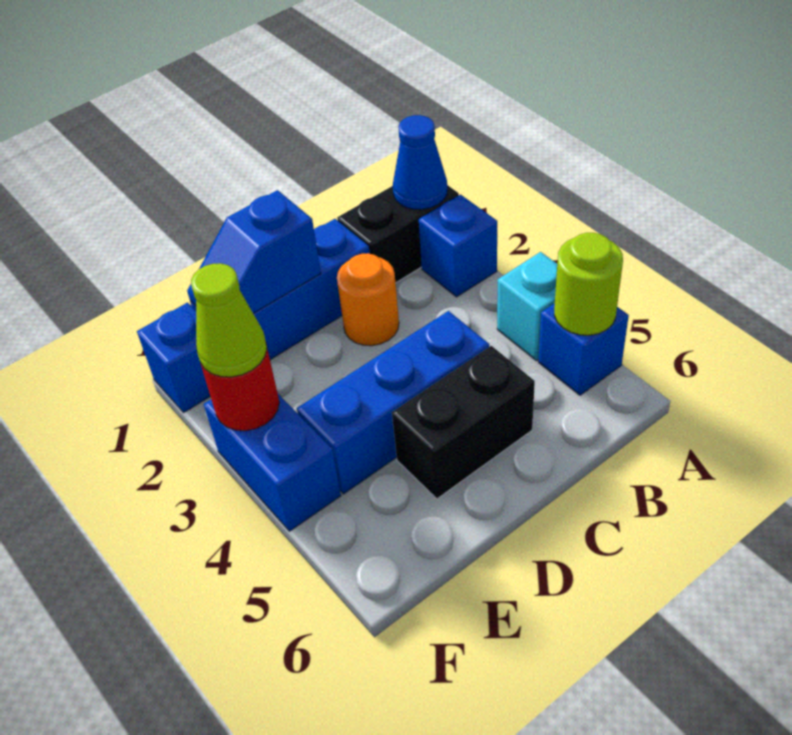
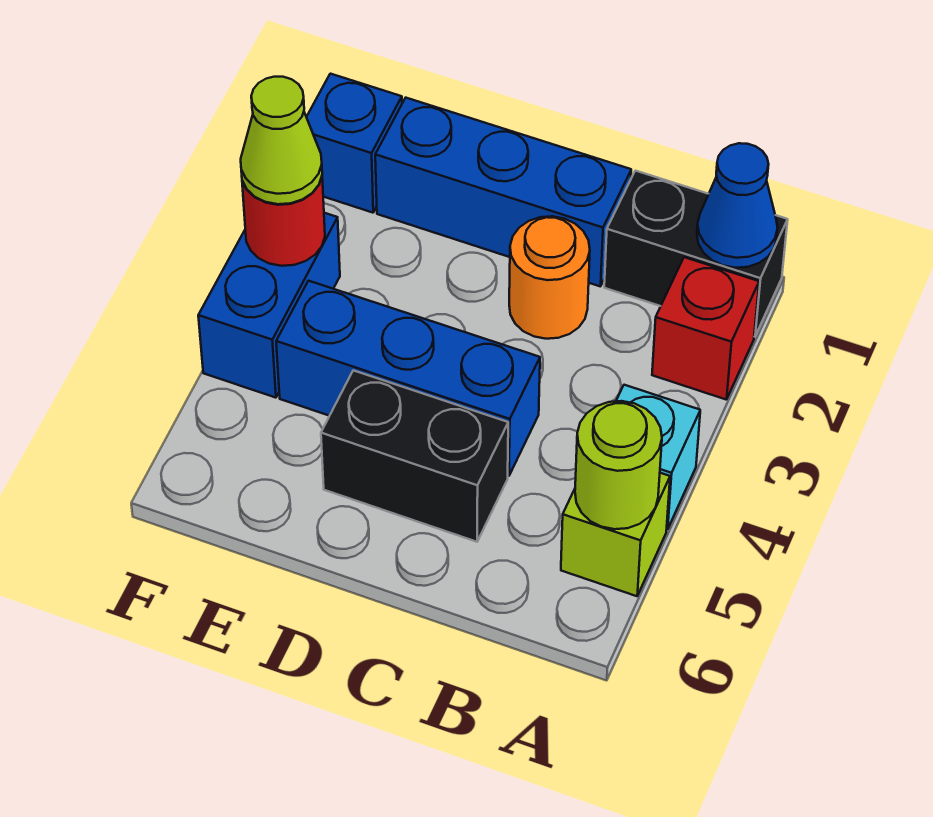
blue 1x1 brick [419,195,497,297] -> red 1x1 brick [652,257,759,400]
blue 1x1 brick [538,303,629,395] -> lime 1x1 brick [561,473,670,596]
blue 1x2 slope [187,190,321,313] -> none

